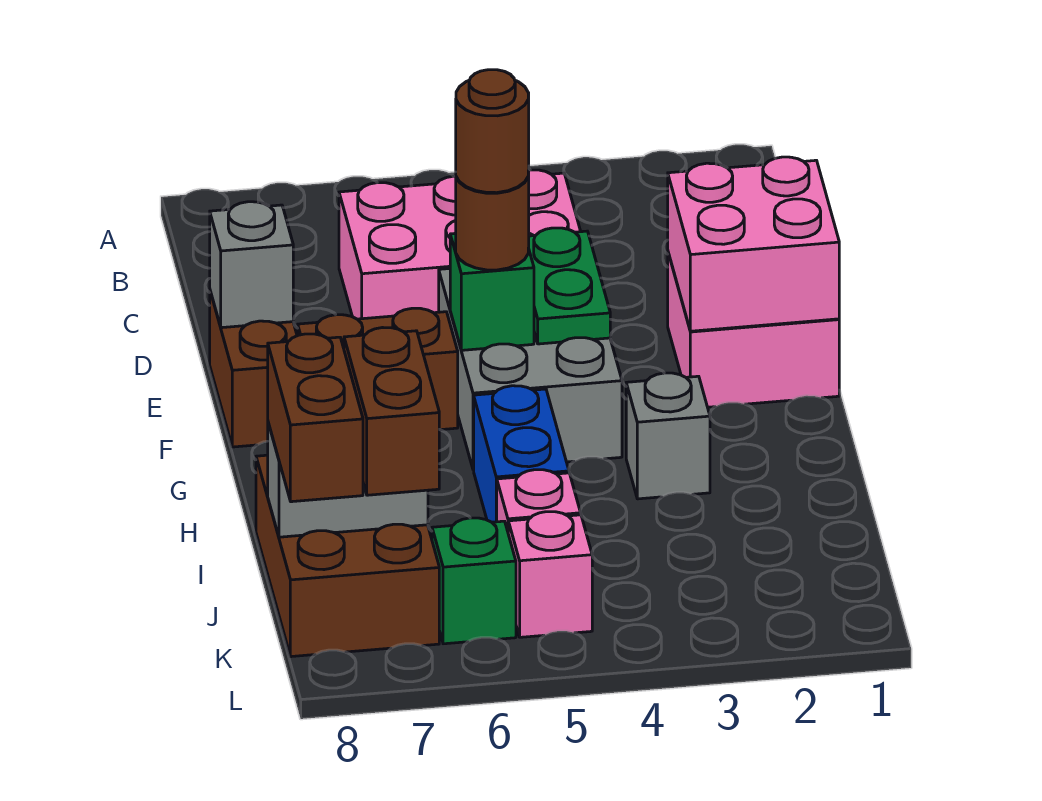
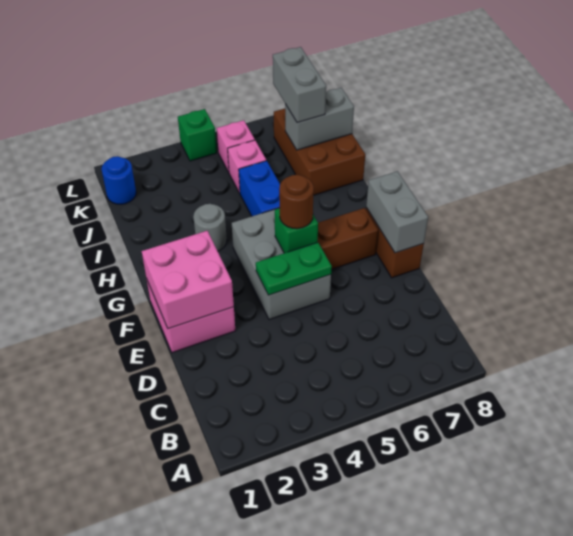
pink 2x3 brick [339,170,581,319] -> none
green 1x2 plate [529,228,610,344] -> green 1x2 plate turned to [256,242,332,295]
grey 1x1 brick [210,202,293,328] -> grey 1x2 brick [366,171,428,253]
brown 1x1 round brick [456,70,529,193] -> none
grey 1x1 brick [626,373,710,499] -> grey 1x1 round brick [193,204,227,251]
brown 1x2 brick [344,328,439,495] -> grey 1x2 brick [273,47,326,123]
brown 1x2 brick [268,334,363,502] -> none
none -> blue 1x1 round brick [102,156,136,204]
green 1x1 brick [432,518,516,644] -> green 1x1 brick moved to [178,109,217,161]

